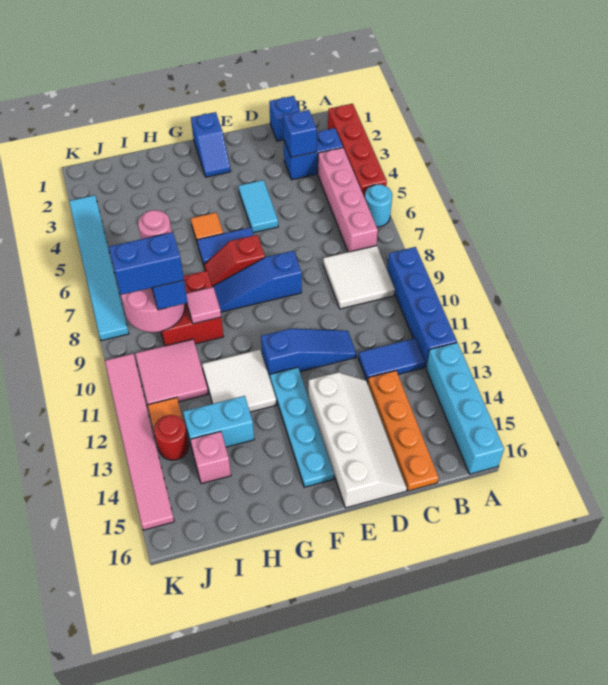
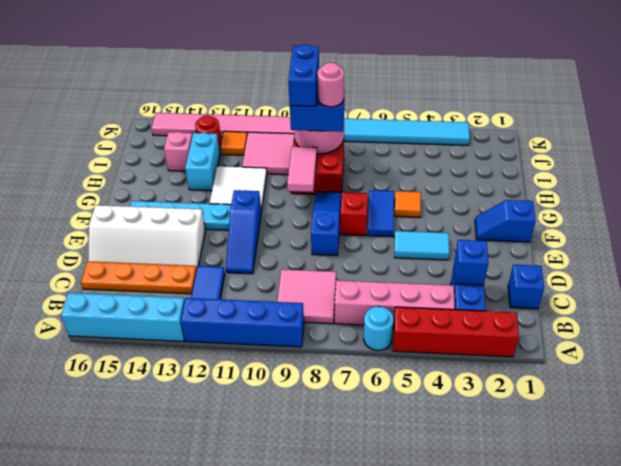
white 2x2 tile [323,245,395,309] -> pink 2x2 tile [277,269,336,324]
pink 1x1 tile [186,287,221,324] -> pink 1x2 tile [287,147,317,192]

